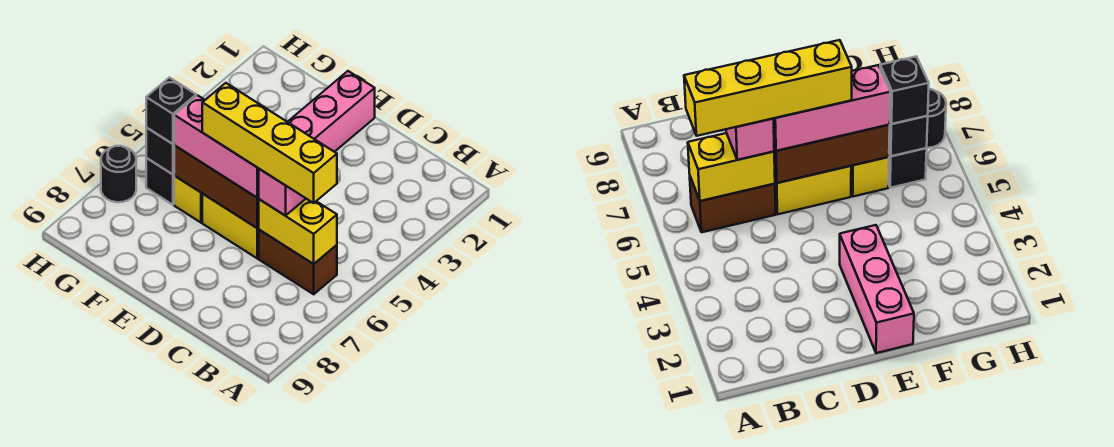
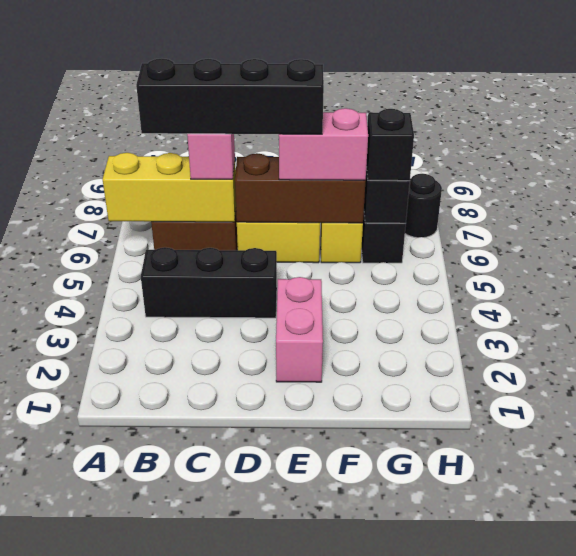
none -> black 1x3 brick [141,247,277,318]
yellow 1x2 brick [258,199,337,264] -> yellow 1x3 brick [103,153,236,222]
yellow 1x4 brick [202,83,337,203] -> black 1x4 brick [136,59,324,134]
pink 1x3 brick [174,95,259,198] -> pink 1x2 brick [279,108,368,180]
pink 1x3 brick [288,71,375,152] -> pink 1x2 brick [276,277,323,382]

